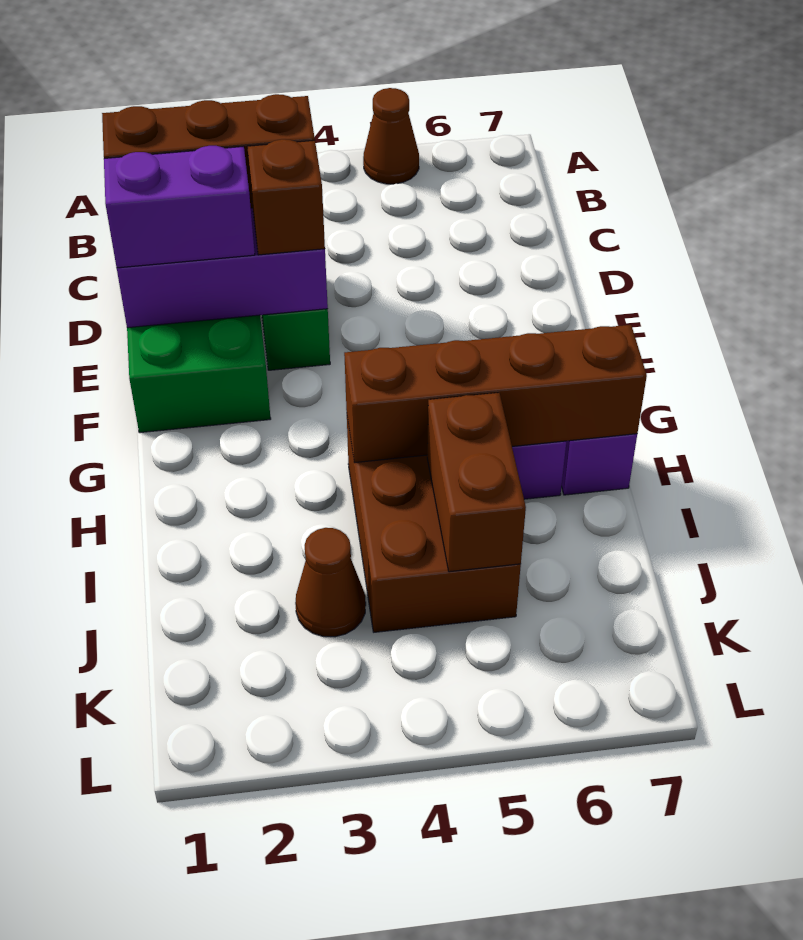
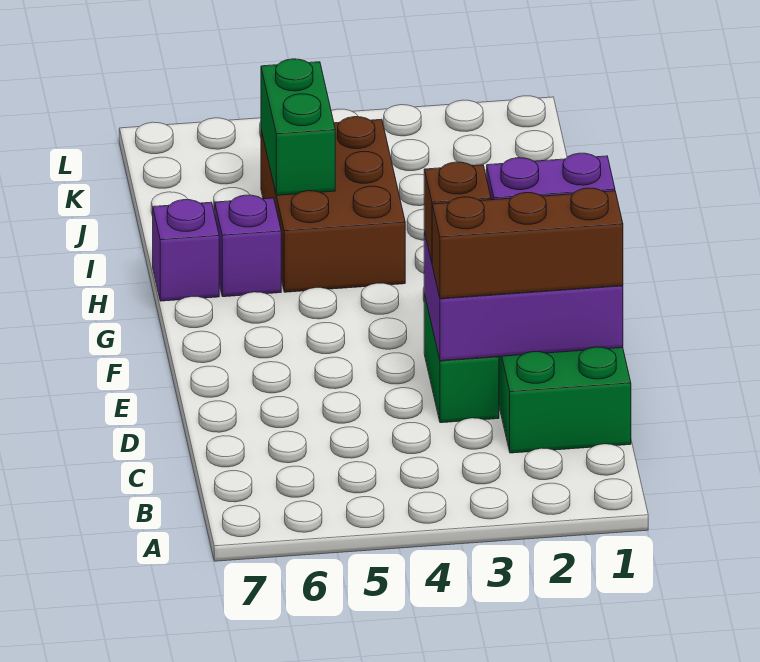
brown 1x1 cone [363,88,419,184] -> none
brown 1x4 brick [344,325,647,463] -> none
brown 1x2 brick [427,393,526,572] -> green 1x2 brick [261,59,335,195]
brown 1x1 cone [295,528,366,637] -> none

